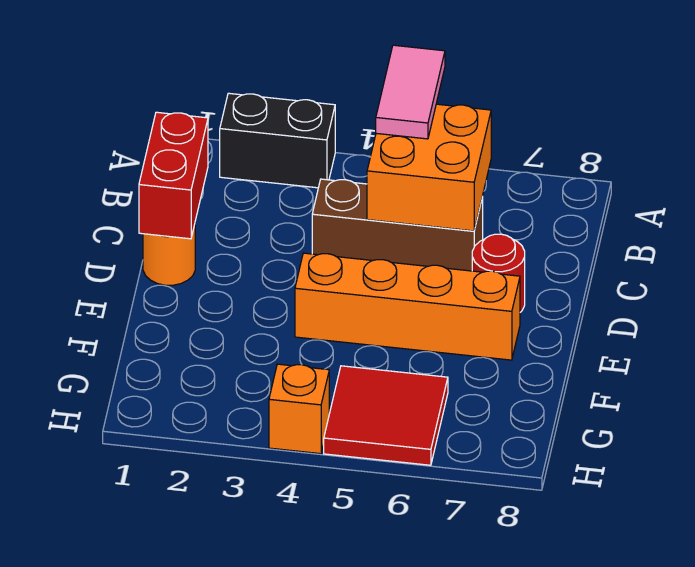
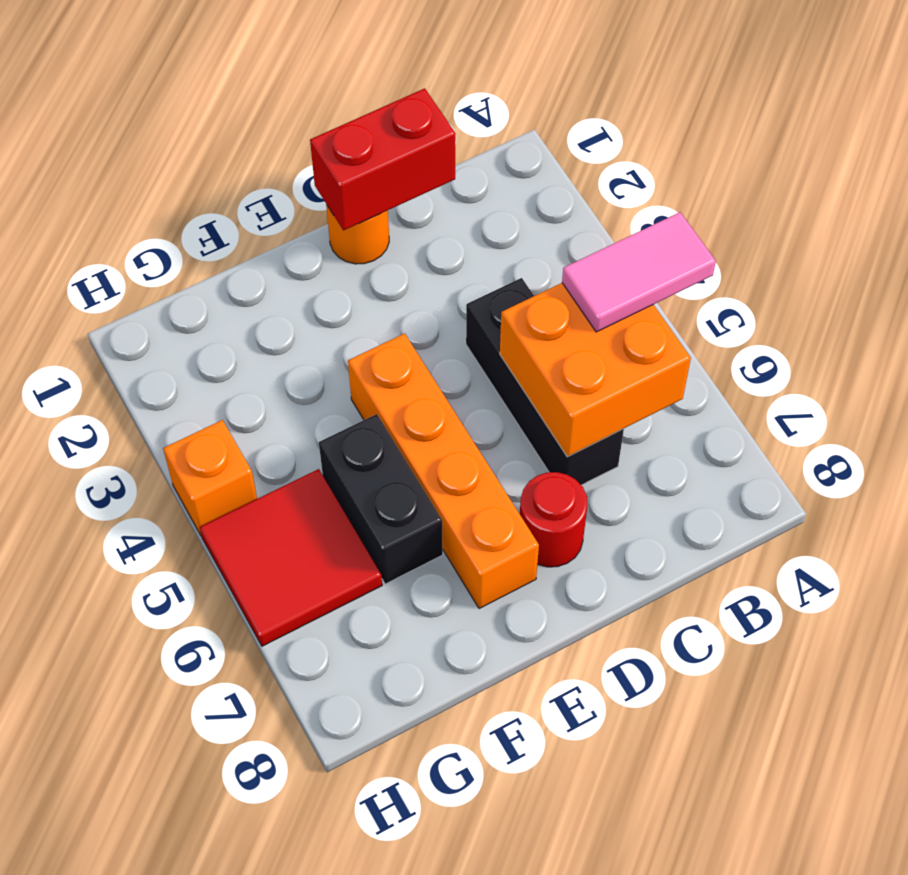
black 1x2 brick [220,93,335,188] -> black 1x2 brick moved to [319,414,443,584]
brown 1x3 brick [312,179,483,271] -> black 1x3 brick [466,278,624,485]

